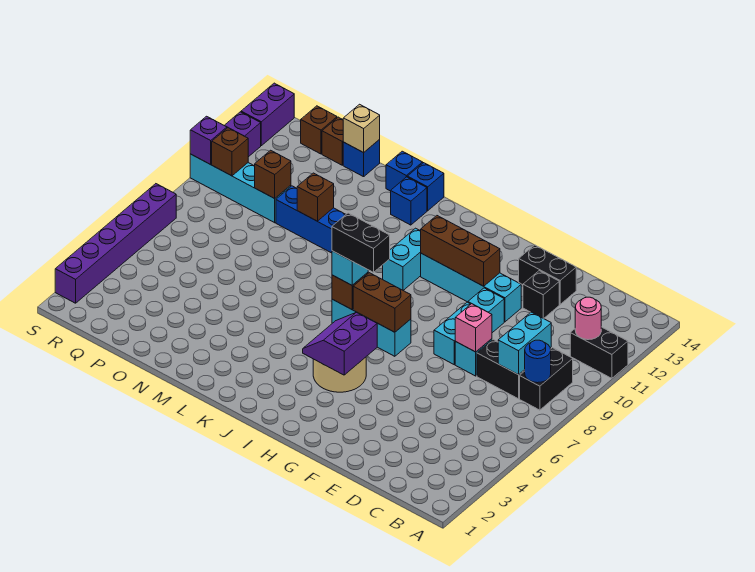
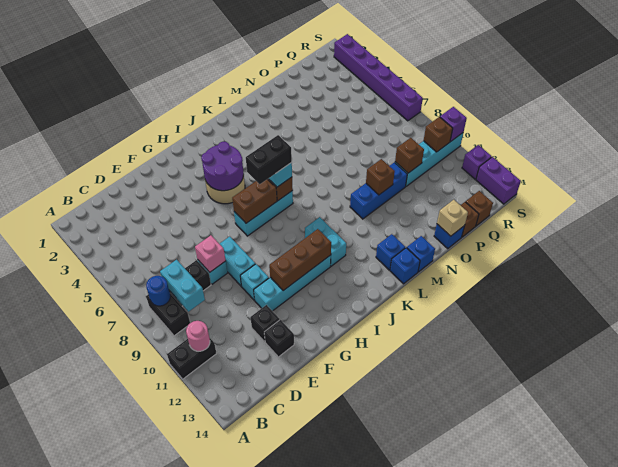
black 1x2 brick [519,245,576,304] -> black 1x1 brick [264,320,294,357]
purple 2x2 slope [303,312,377,375] -> purple 2x2 round brick [201,142,244,191]

